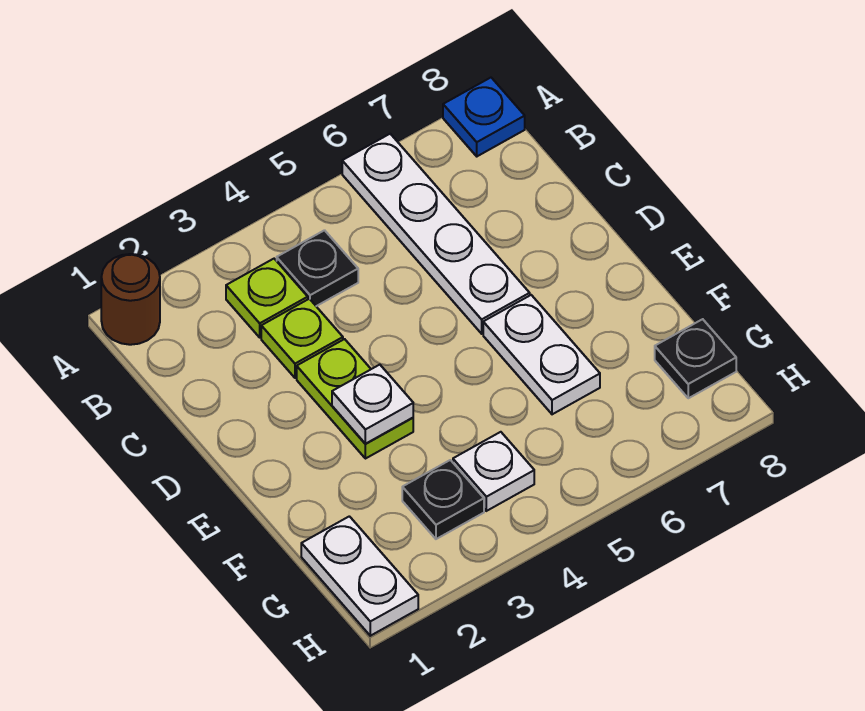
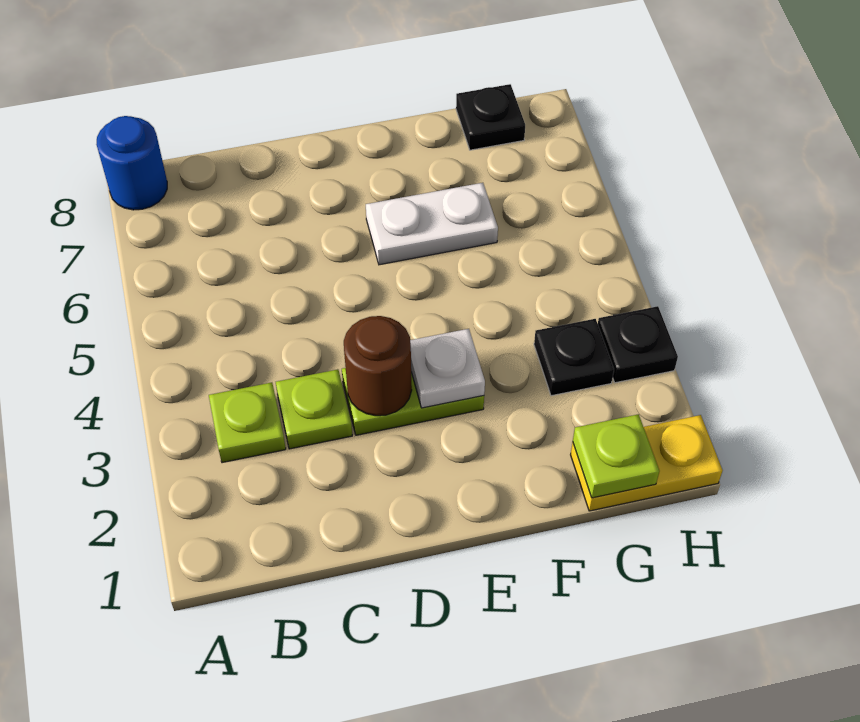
brown 1x1 round brick [101,254,160,345] -> brown 1x1 round brick moved to [344,316,412,416]
white 1x4 plate [342,134,530,334] -> none
blue 1x1 plate [443,78,525,156] -> blue 1x1 round brick [96,116,167,210]
black 1x1 plate [277,230,358,306] -> black 1x1 plate moved to [598,306,678,383]
white 1x2 plate [301,516,418,636] -> yellow 1x2 plate [571,415,723,511]
none -> lime 1x1 plate [573,414,659,498]
white 1x1 plate [453,432,534,511] -> none

